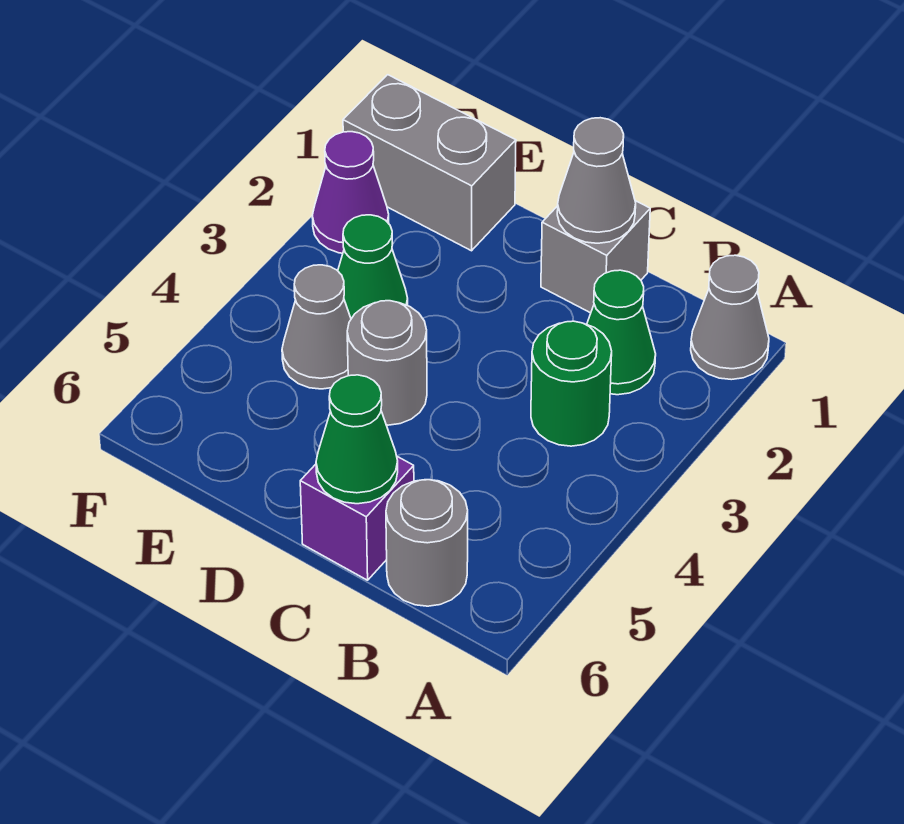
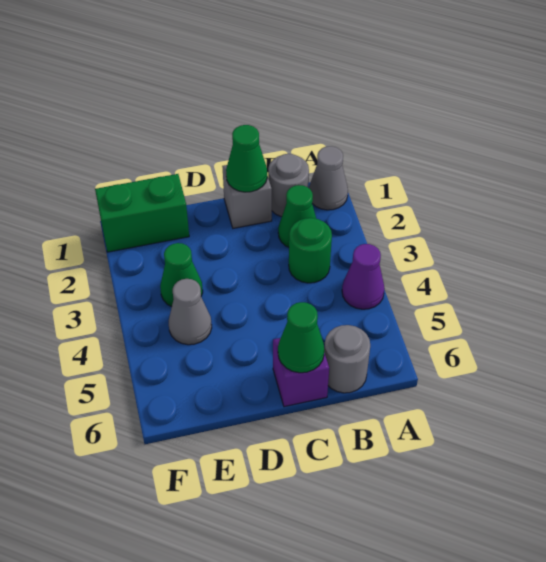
grey 1x1 cone [557,118,636,243] -> green 1x1 cone [226,125,267,192]
grey 1x1 round brick [347,301,427,425] -> grey 1x1 round brick moved to [268,154,309,217]
grey 1x2 brick [343,75,516,251] -> green 1x2 brick [95,174,189,252]
purple 1x1 cone [312,132,389,253] -> purple 1x1 cone moved to [342,244,385,309]

